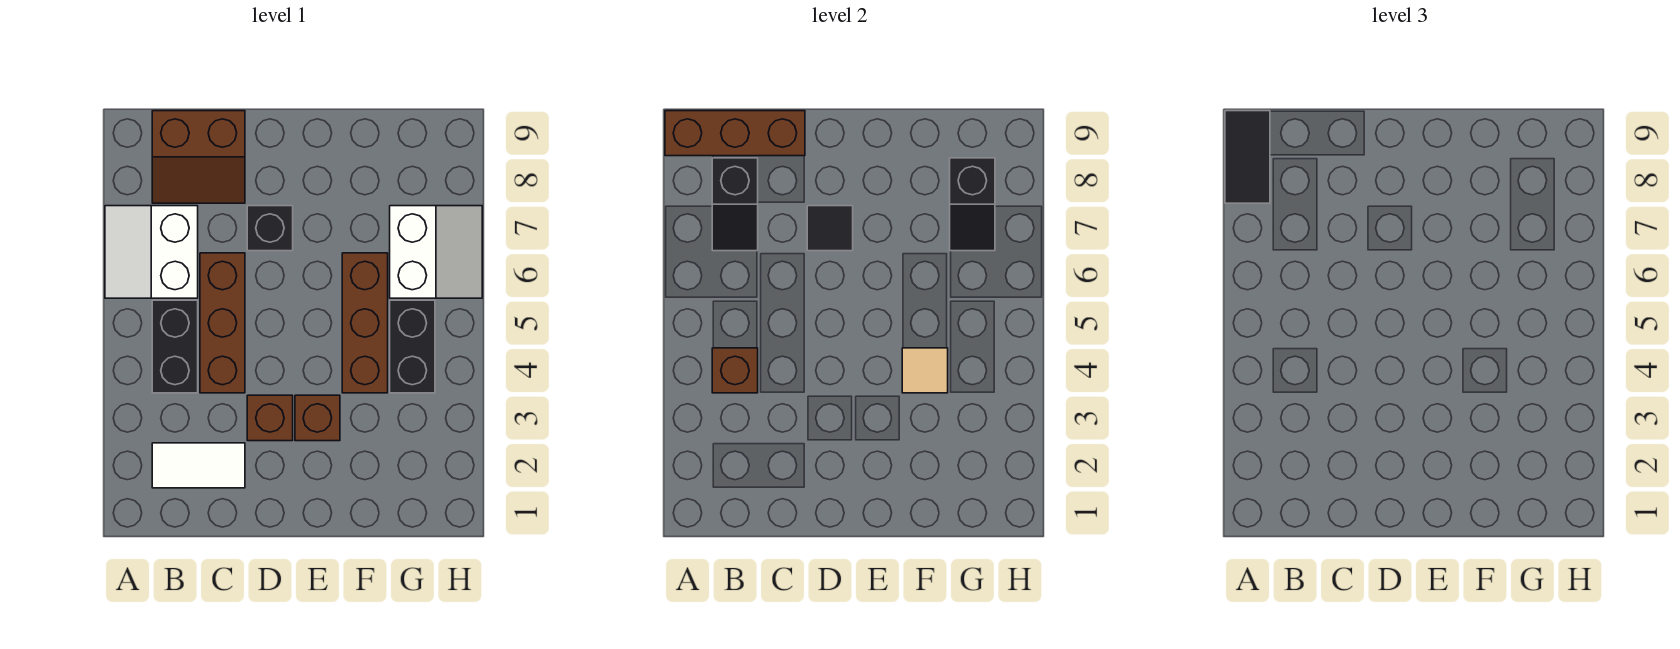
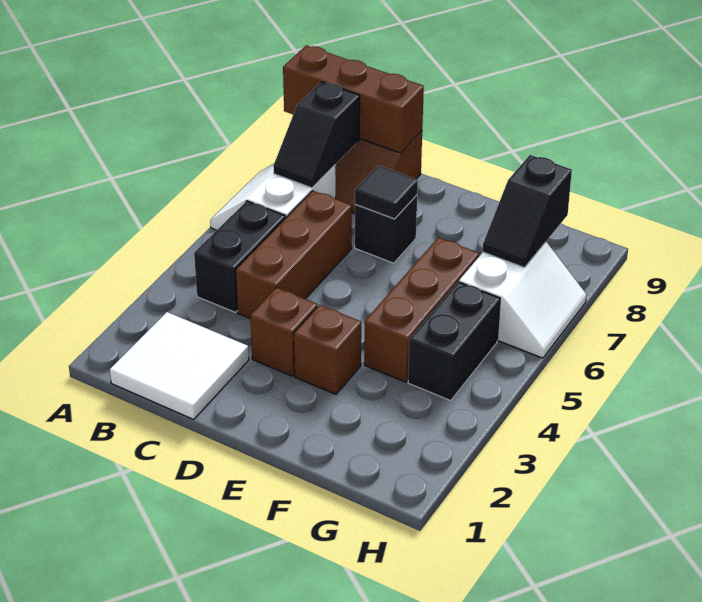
black 1x2 tile [1225,111,1270,203] -> none
white 1x2 tile [152,443,245,488] -> white 2x2 tile [110,312,249,419]
brown 1x1 brick [712,348,758,393] -> none
tan 1x1 tile [902,348,948,393] -> none

